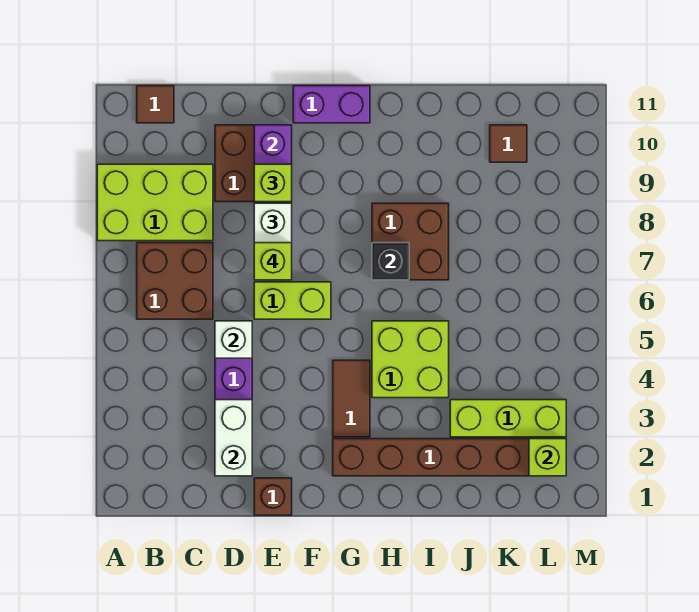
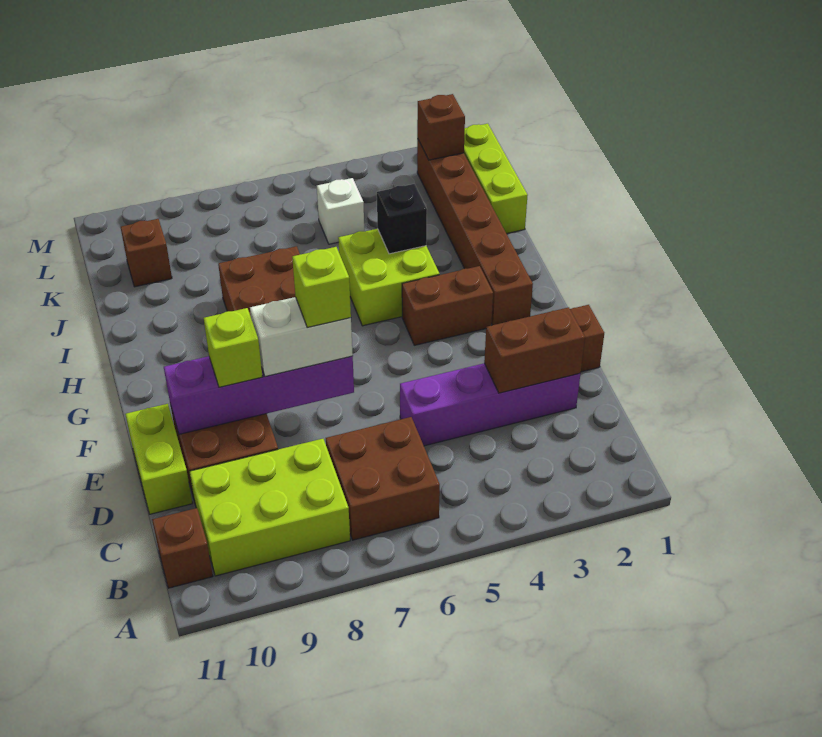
lime 2x3 brick [97,164,213,241] -> lime 2x3 brick turned to [189,439,350,576]
brown 1x1 tile [137,86,174,123] -> brown 1x1 brick [152,508,213,588]
white 1x2 brick [215,400,252,476] -> brown 1x2 brick [484,307,585,393]
white 1x1 brick [215,321,252,358] -> white 1x1 brick moved to [317,178,364,244]
lime 1x2 brick [254,282,331,319] -> lime 1x2 brick moved to [125,404,193,514]
purple 1x2 brick [293,86,370,123] -> none
brown 1x2 tile [333,360,370,437] -> brown 1x2 brick [402,266,493,345]
black 1x1 brick [372,243,409,280] -> black 1x1 brick moved to [377,184,427,254]
lime 1x3 brick [450,400,566,437] -> lime 1x3 brick moved to [464,124,528,234]
brown 1x1 tile [490,125,527,162] -> brown 1x1 brick [121,219,172,287]
lime 1x1 brick [529,439,566,476] -> brown 1x1 brick [417,94,465,160]

